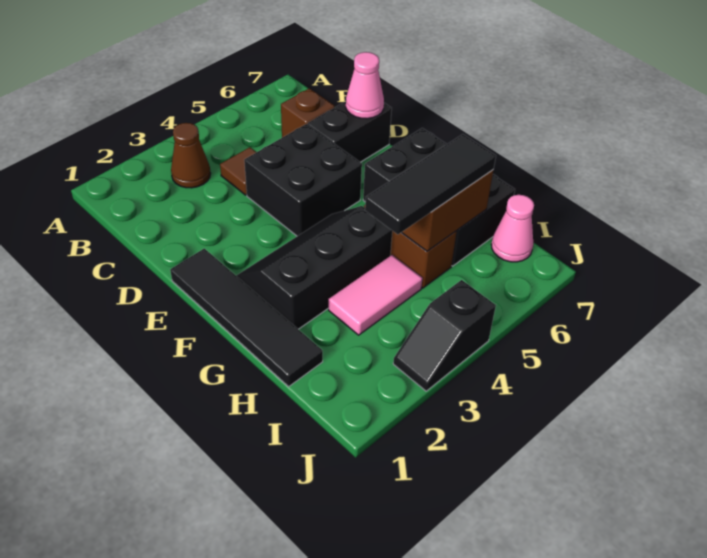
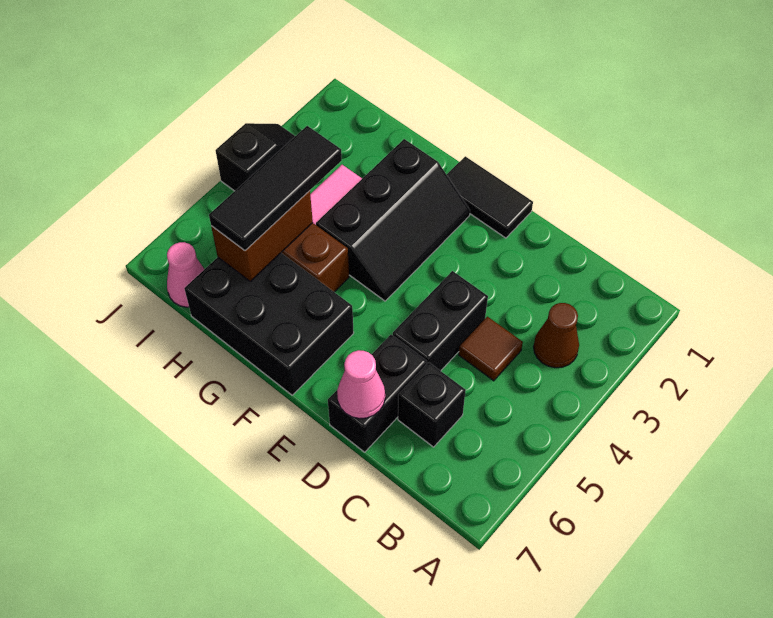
brown 1x1 brick [281,88,335,138] -> black 1x1 brick [398,363,466,447]
black 2x2 brick [244,124,362,236] -> black 1x2 brick [393,271,488,371]
black 1x4 tile [170,249,323,387] -> black 1x2 tile [447,156,533,238]

